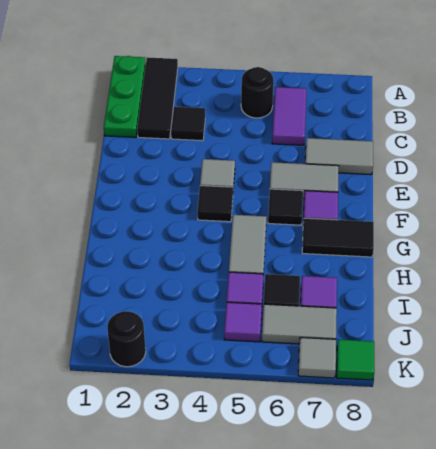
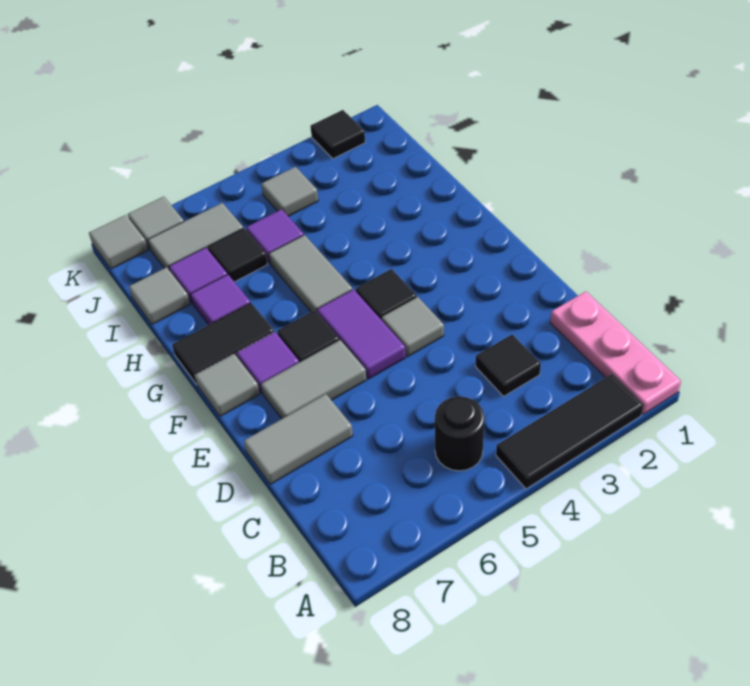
green 1x3 plate [104,56,146,137] -> pink 1x3 plate [550,291,681,414]
black 1x3 tile [137,57,178,139] -> black 1x3 tile turned to [496,374,644,489]
purple 1x2 tile [272,87,306,145] -> purple 1x2 tile moved to [317,289,406,379]
none -> grey 1x1 tile [195,354,260,416]
none -> grey 1x1 tile [129,267,190,324]
none -> grey 1x1 tile [261,167,318,216]
purple 1x1 tile [224,302,262,342] -> purple 1x1 tile moved to [191,275,250,325]
black 1x1 round brick [107,311,146,367] -> black 1x1 tile [310,110,365,159]
green 1x1 tile [337,339,374,380] -> grey 1x1 tile [89,215,148,269]

